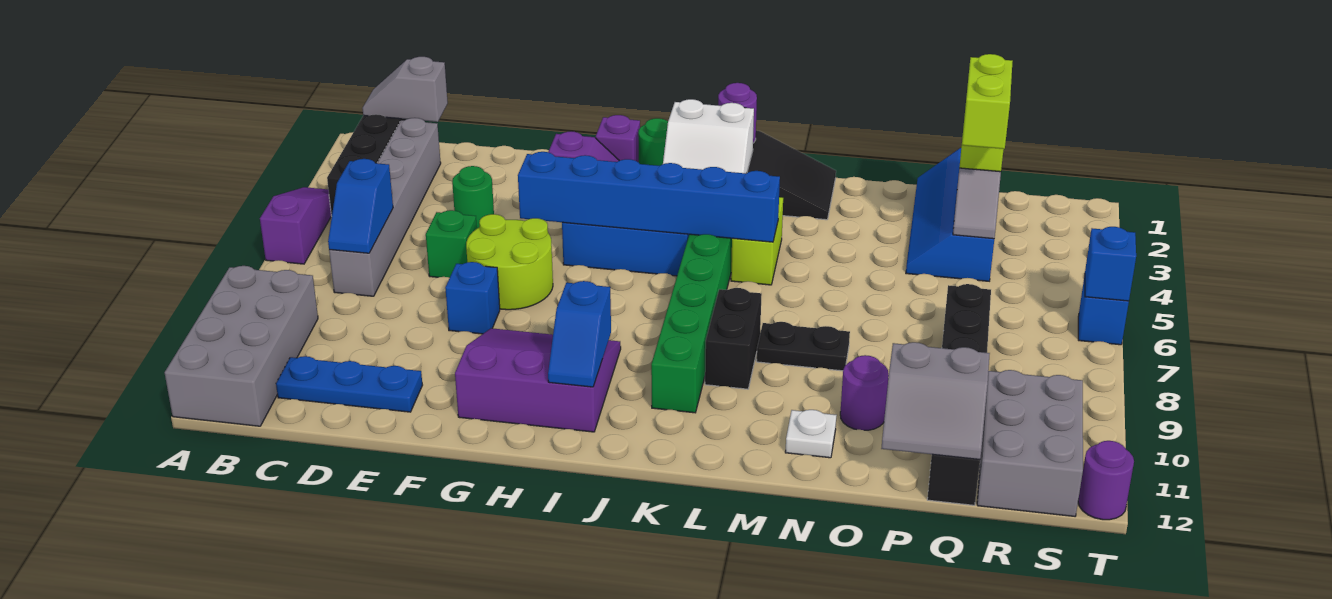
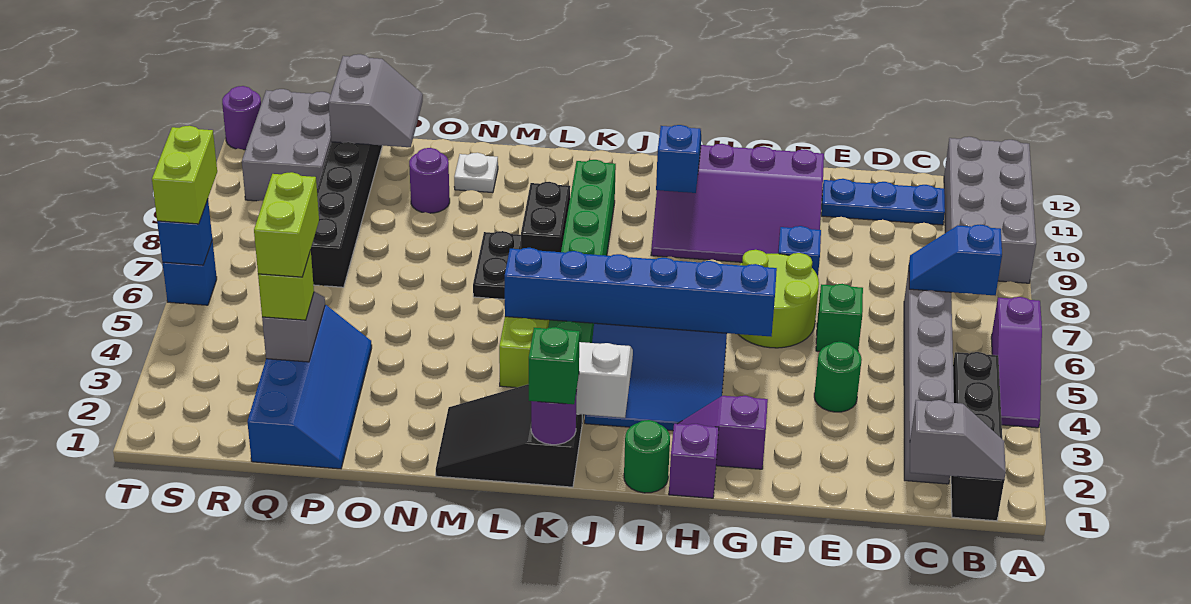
blue 1x2 slope [328,159,393,253] -> blue 1x2 slope turned to [909,225,1002,295]
purple 3x3 slope [455,328,621,432] -> purple 3x4 slope [651,144,824,262]
none -> green 1x1 brick [529,327,580,404]
black 1x2 plate [757,322,850,371] -> black 1x2 plate turned to [473,231,521,299]
grey 2x2 slope [881,342,990,459] -> grey 2x2 slope turned to [329,54,423,147]
none -> lime 1x2 brick [152,126,217,224]

